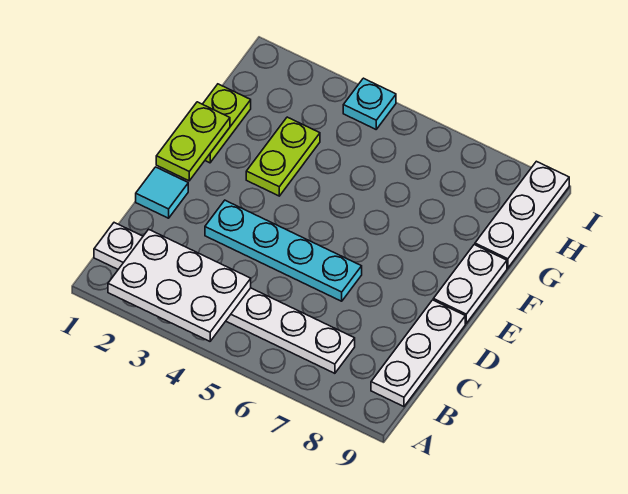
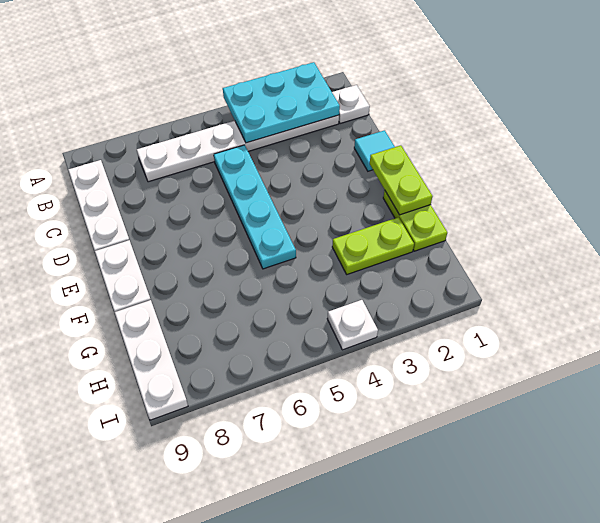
white 2x3 plate [108,229,251,341] -> cyan 2x3 plate [223,62,340,143]
cyan 1x4 plate [205,200,362,301] -> cyan 1x4 plate turned to [214,145,296,269]
lime 1x2 plate [246,117,320,196] -> lime 1x2 plate turned to [332,217,414,274]
cyan 1x1 plate [343,78,396,129] -> white 1x1 plate [327,300,378,350]

